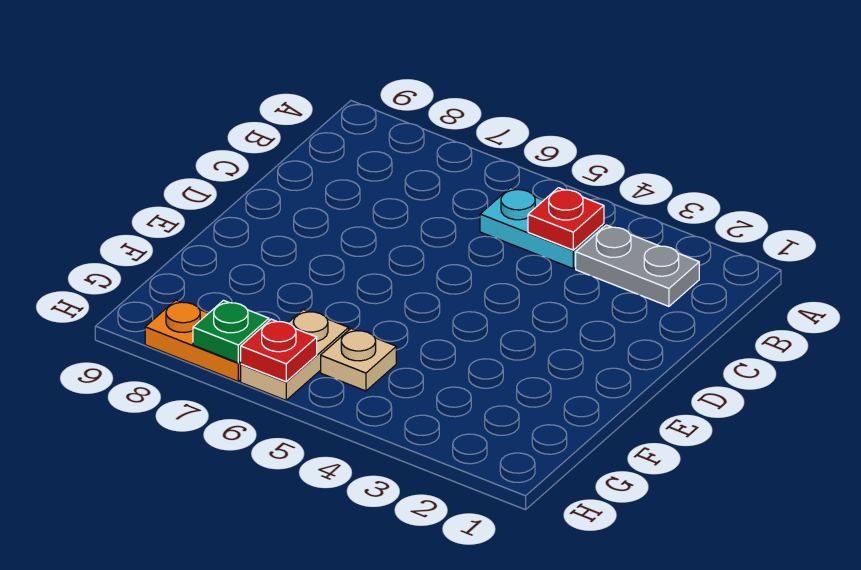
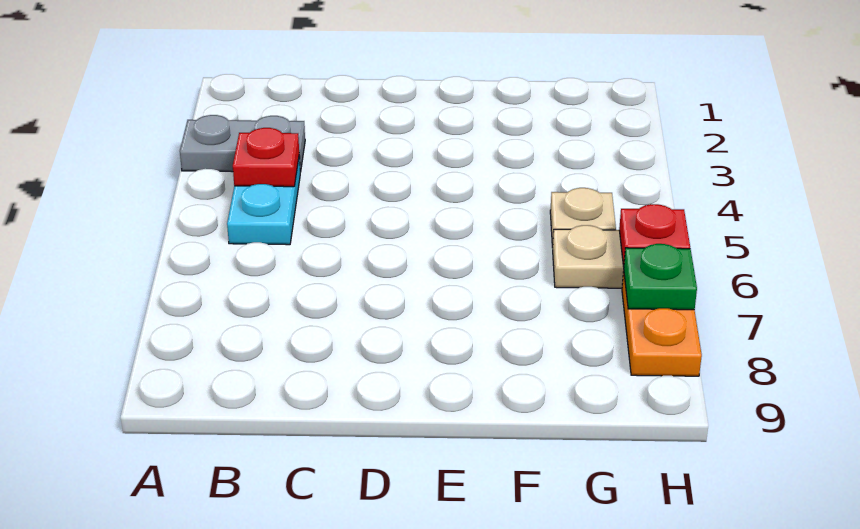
grey 1x2 plate [576,225,699,306] -> grey 1x2 plate turned to [180,115,305,172]

